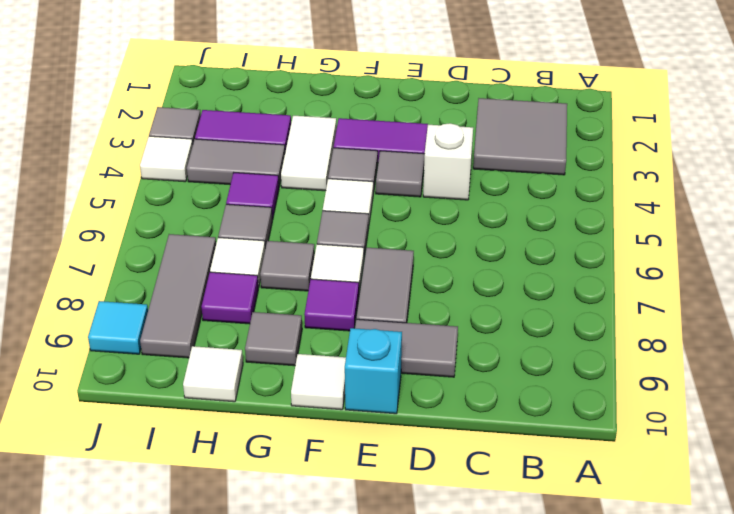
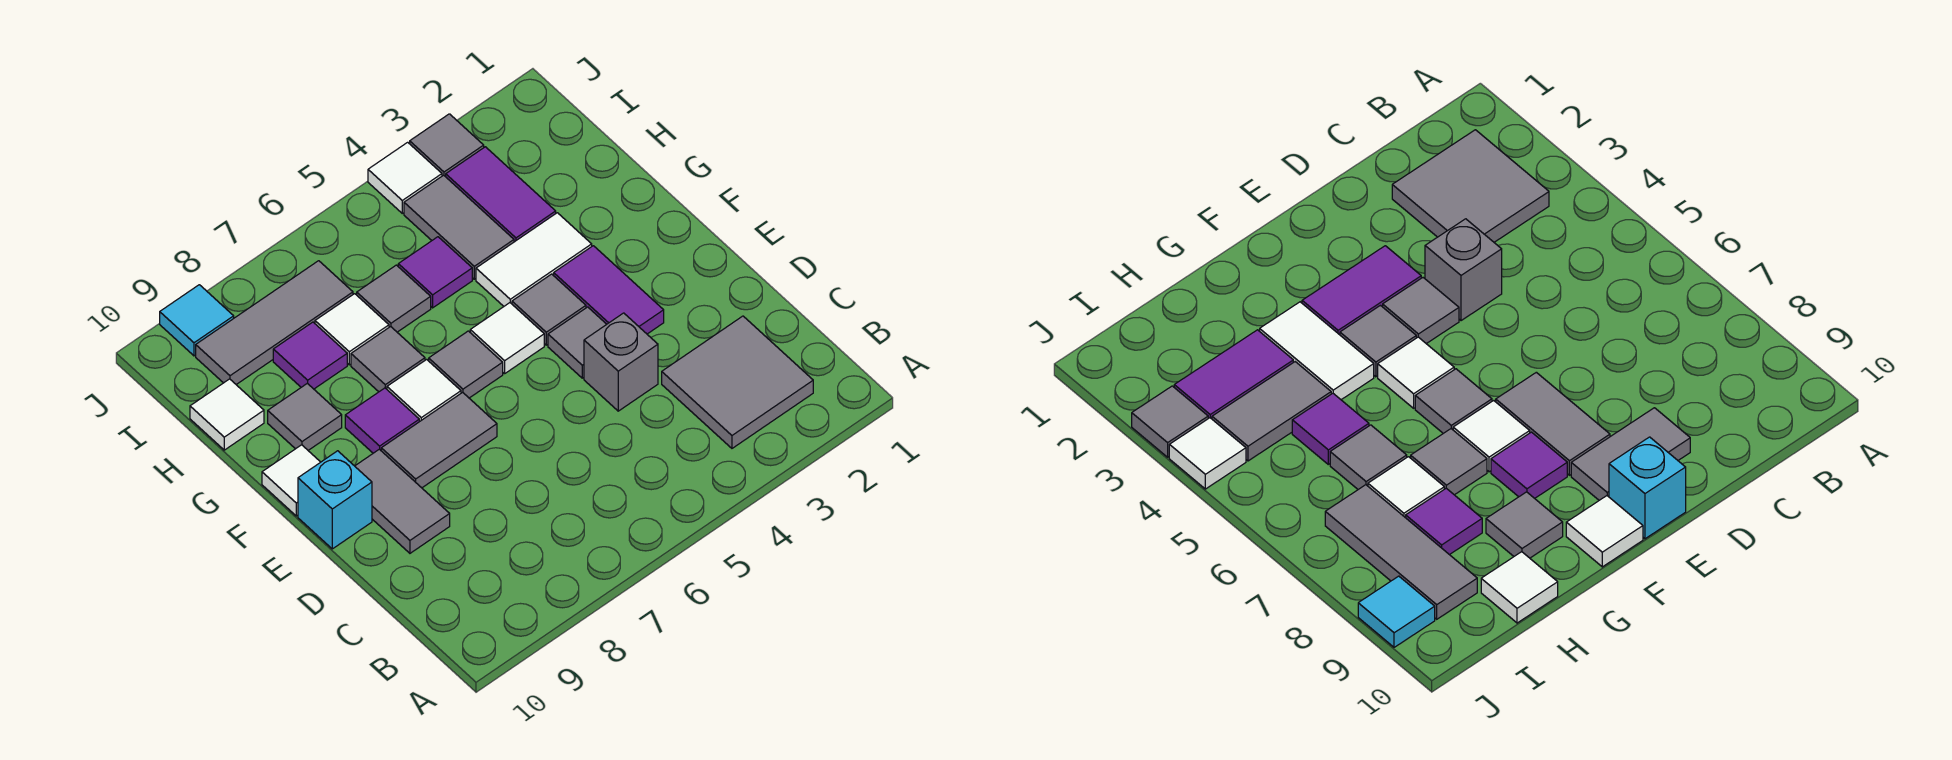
white 1x1 brick [423,123,473,200] -> grey 1x1 brick [584,313,658,411]

